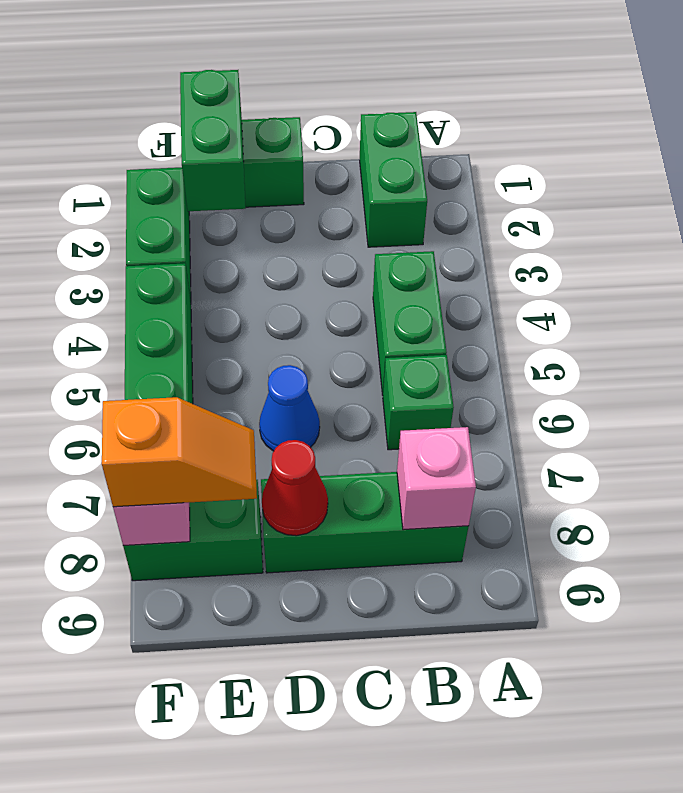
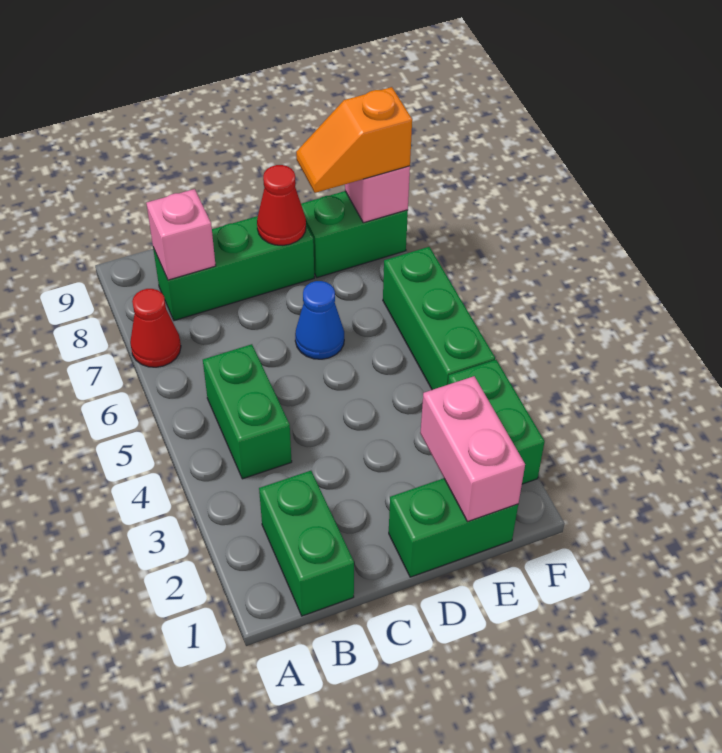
none -> red 1x1 cone [130,289,181,367]
green 1x1 brick [383,355,454,450] -> none
green 1x2 brick [180,70,246,211] -> pink 1x2 brick [420,376,525,522]

